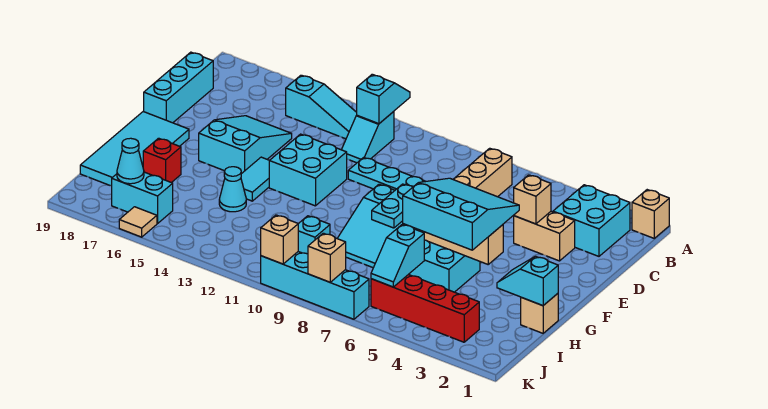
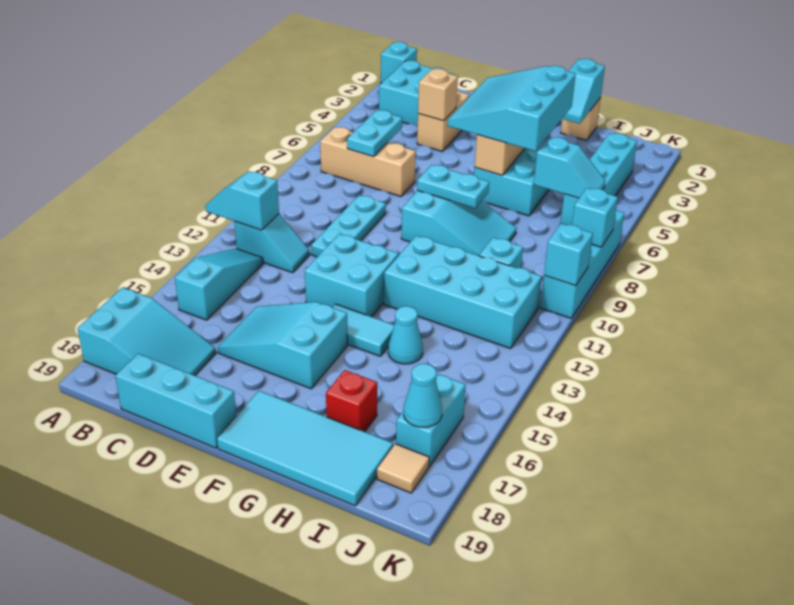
tan 1x1 brick [632,190,669,238] -> cyan 1x1 brick [381,42,417,83]
none -> cyan 2x3 slope [78,287,216,376]
none -> cyan 1x2 plate [347,110,402,157]
none -> cyan 2x4 brick [384,236,542,348]
red 1x4 brick [371,274,479,342] -> cyan 1x4 brick [561,133,637,225]
tan 1x1 brick [308,233,346,282] -> cyan 1x1 brick [572,188,618,247]
tan 1x1 brick [261,215,298,264] -> cyan 1x1 brick [544,224,593,286]
tan 1x1 tile [119,207,157,237] -> tan 1x1 tile moved to [377,444,429,493]

